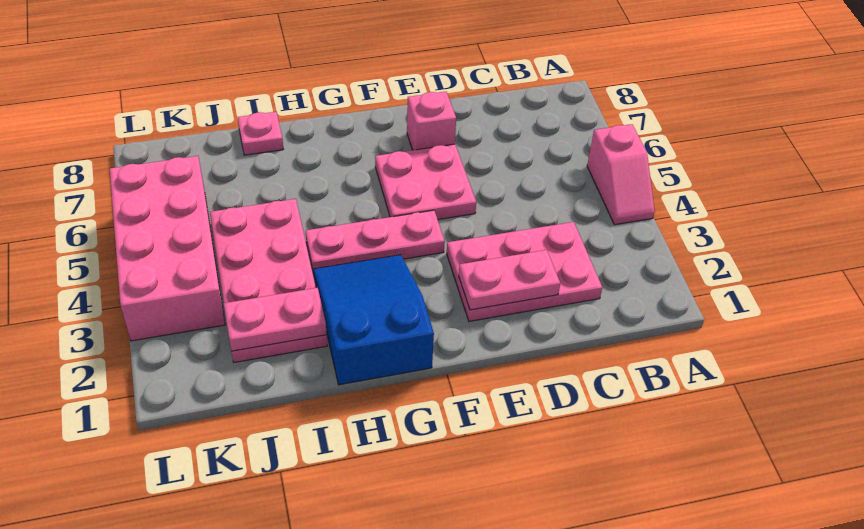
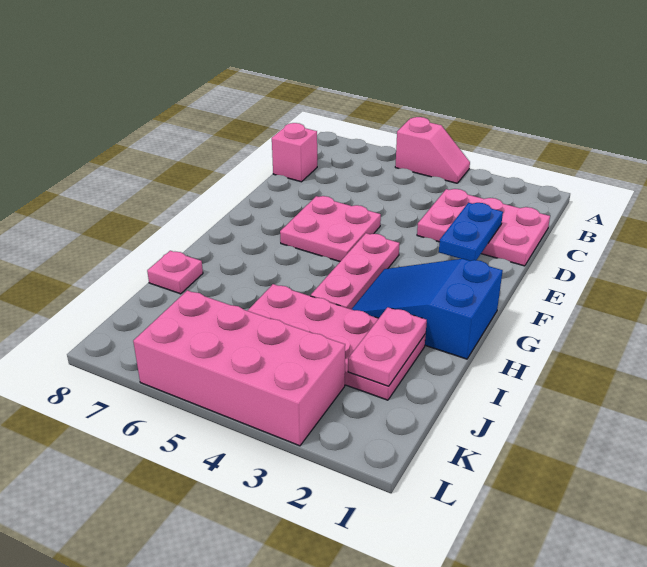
pink 2x3 plate [447,222,602,321] -> pink 2x3 plate turned to [417,189,550,266]
pink 1x2 plate [459,250,560,310] -> blue 1x2 plate [439,203,503,261]
pink 1x1 brick [407,92,456,150] -> pink 1x1 brick moved to [272,123,317,182]

